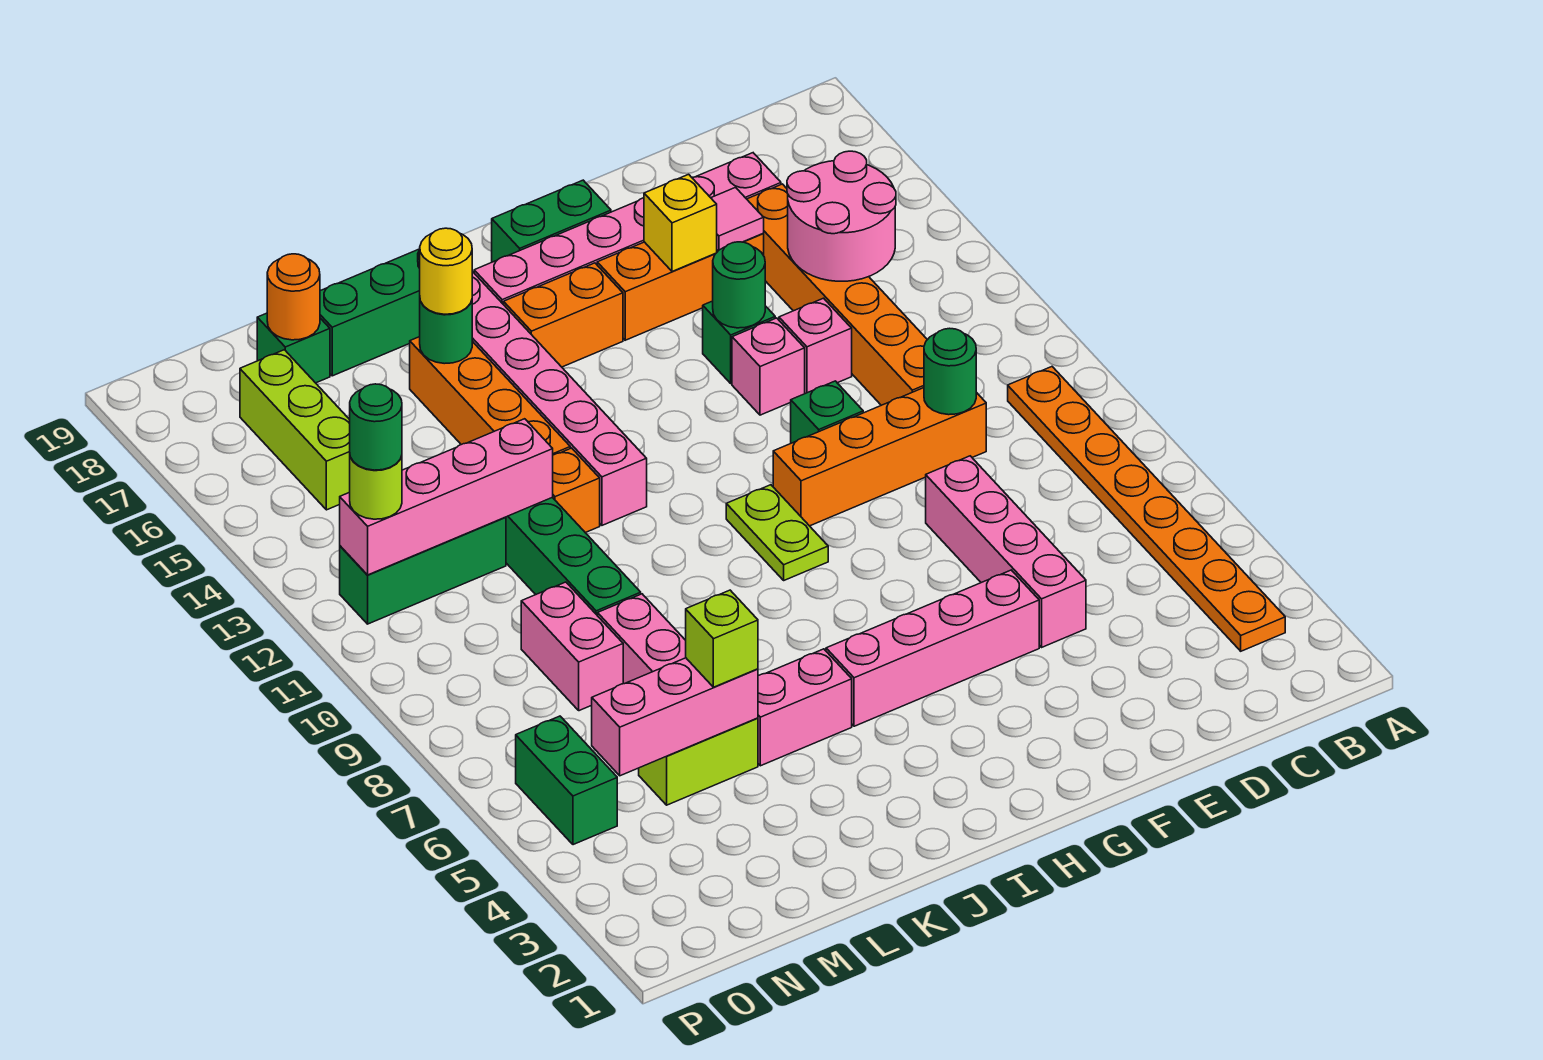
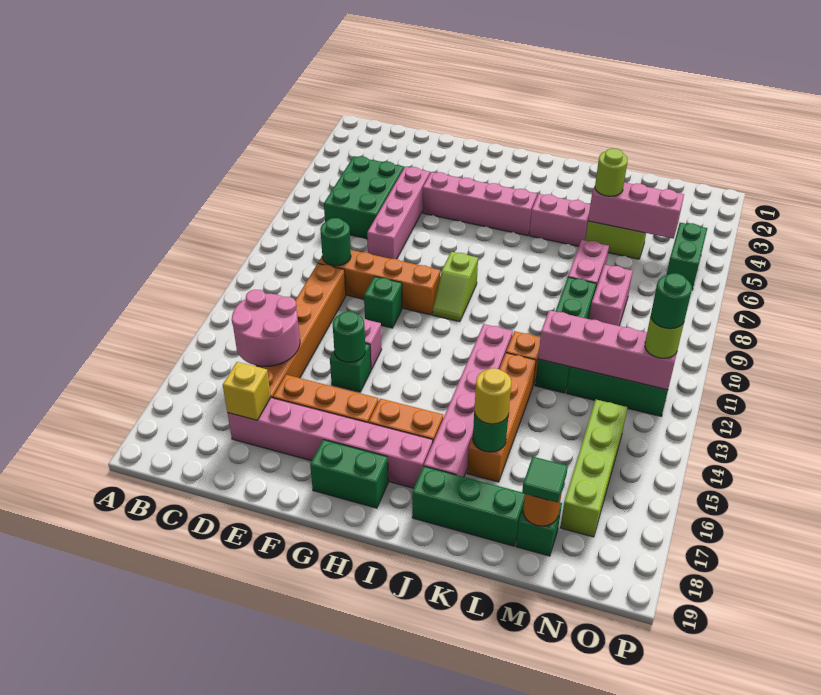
orange 1x8 plate [1008,367,1285,651] -> none
none -> green 2x3 brick [324,156,404,239]
pink 1x1 brick [779,298,852,394] -> none
pink 1x1 tile [711,188,764,251] -> none
yellow 1x1 brick [644,174,717,271] -> yellow 1x1 brick moved to [223,362,271,420]
lime 1x2 plate [726,485,828,580] -> lime 1x2 slope [432,252,478,322]
lime 1x1 brick [686,590,758,687] -> lime 1x1 round brick [595,148,628,196]
none -> green 1x1 tile [522,457,568,502]
lime 1x3 brick [240,350,350,510] -> lime 1x4 brick [560,400,627,537]

